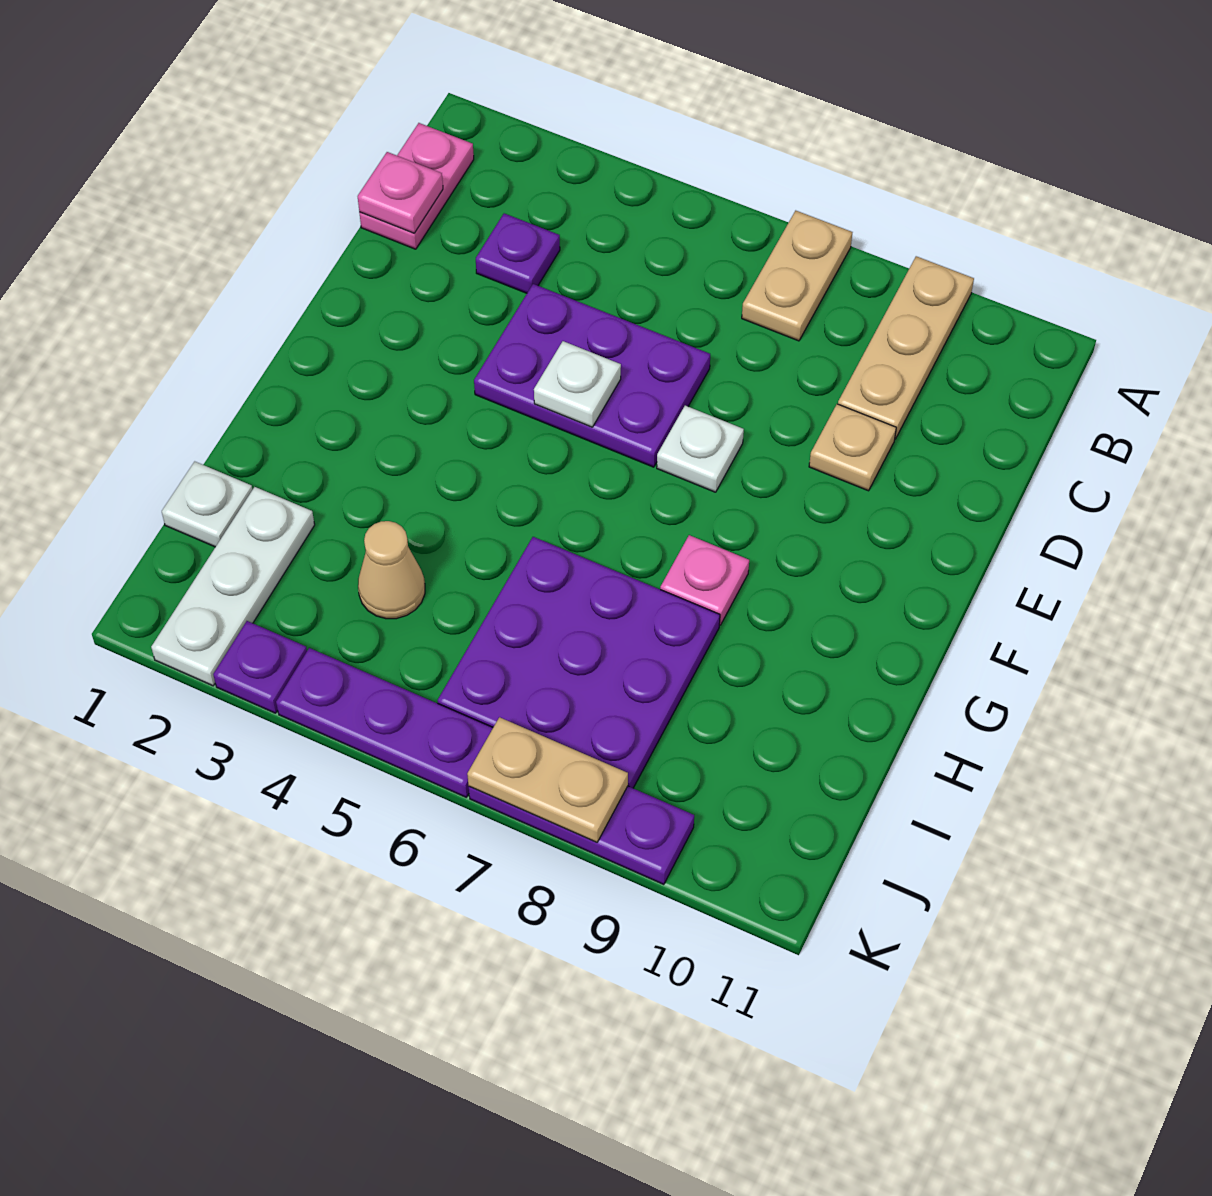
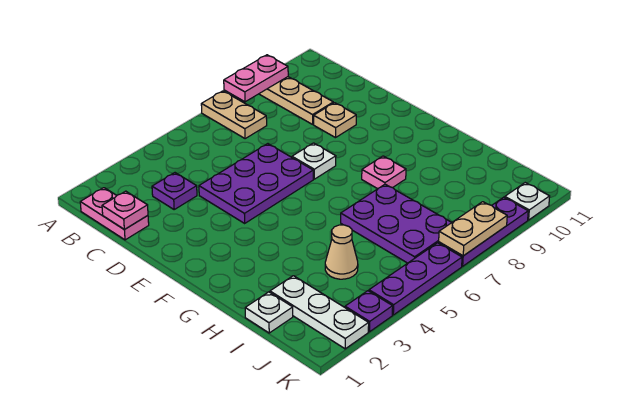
none -> pink 1x2 plate [224,55,288,102]
white 1x1 plate [534,341,621,427] -> white 1x1 plate moved to [505,183,550,220]
purple 3x3 plate [437,537,720,788] -> purple 2x3 plate [341,184,452,263]

